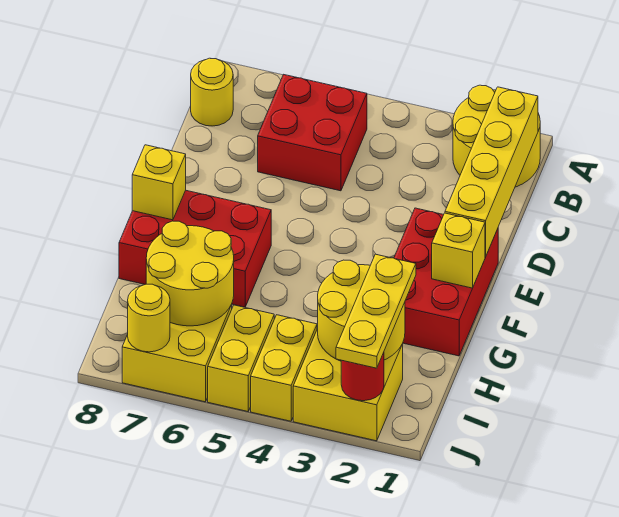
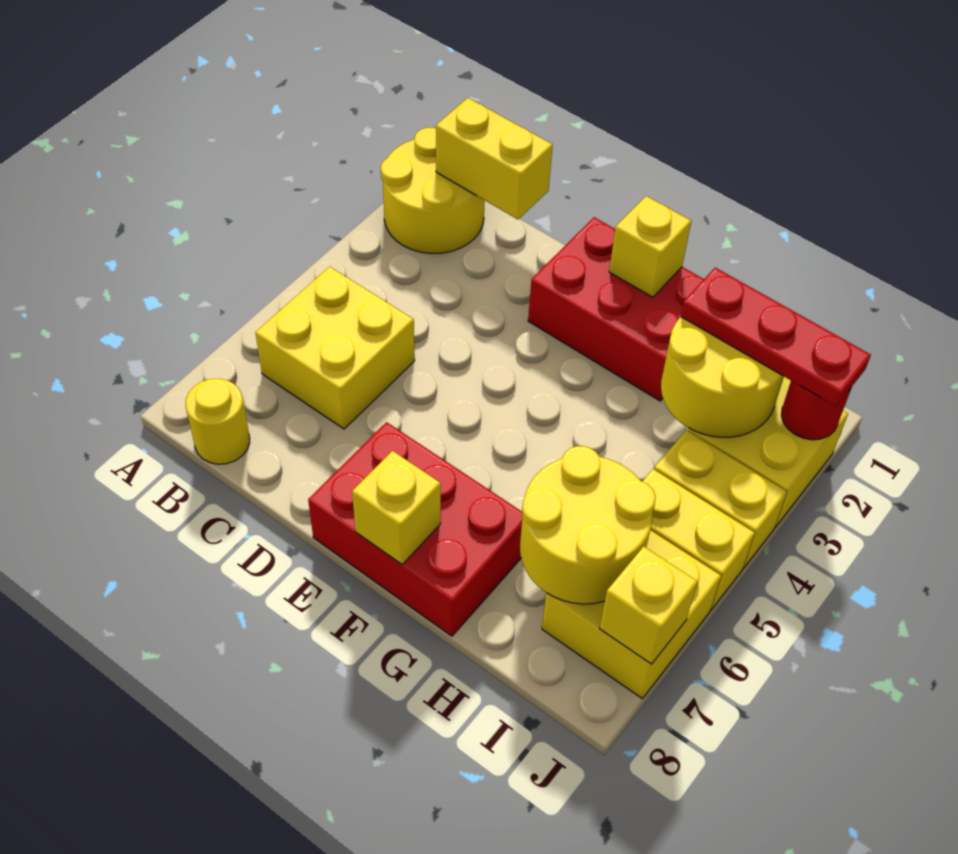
yellow 1x4 brick [445,87,538,257] -> yellow 1x2 brick [436,98,553,219]
red 2x2 brick [258,75,367,191] -> yellow 2x2 brick [255,267,415,429]
red 2x3 brick [119,190,271,307] -> red 2x3 brick turned to [308,422,523,636]
yellow 1x3 plate [336,254,416,368] -> red 1x3 plate [681,268,871,406]
yellow 1x1 round brick [128,284,170,352] -> yellow 1x1 brick [600,547,697,664]

